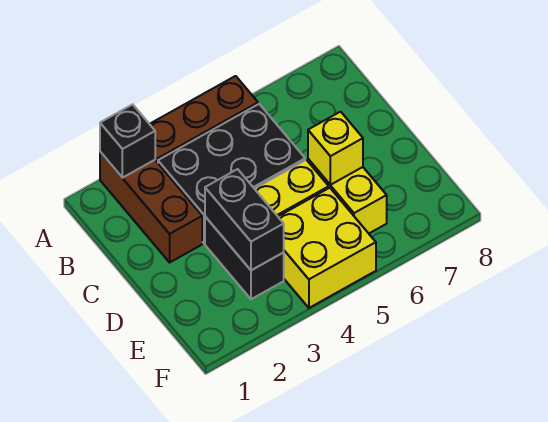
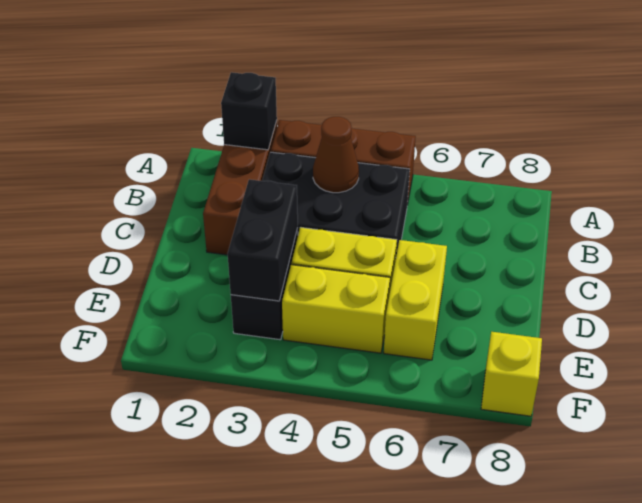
none -> brown 1x1 cone [313,117,359,193]
yellow 1x1 brick [308,112,363,185] -> yellow 1x1 brick moved to [481,332,542,416]
yellow 2x2 brick [278,188,376,308] -> yellow 1x2 brick [282,265,390,353]

